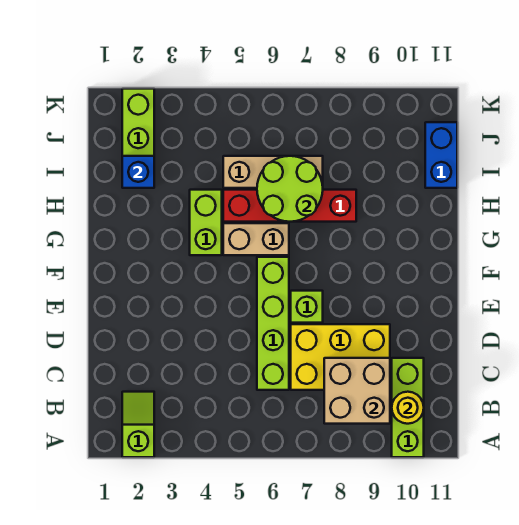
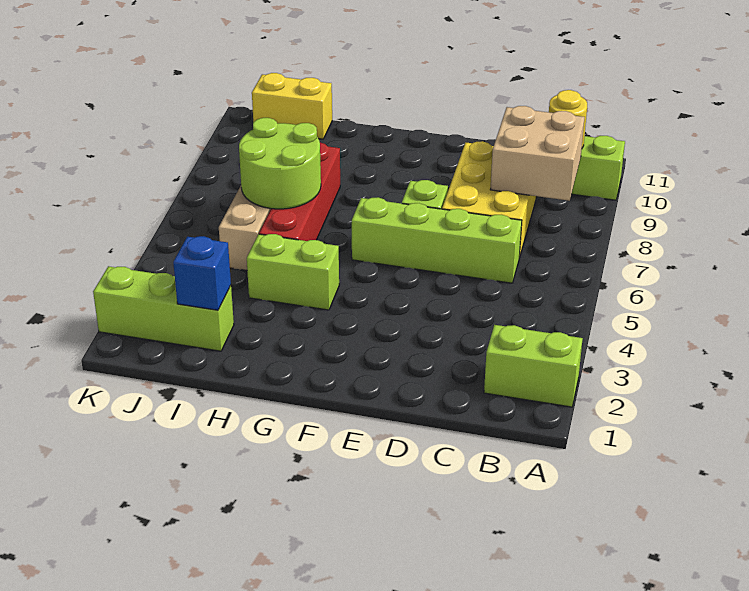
lime 1x2 slope [122,392,154,457] -> lime 1x2 brick [484,325,583,407]
tan 1x2 brick [223,223,289,255] -> none
blue 1x2 brick [425,122,457,188] -> yellow 1x2 brick [252,73,332,139]

